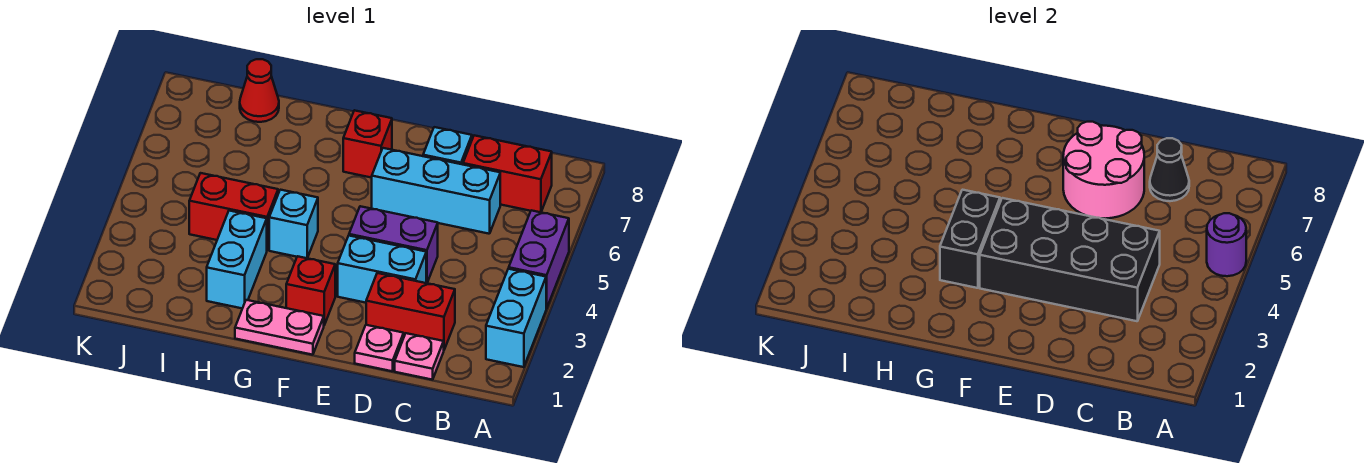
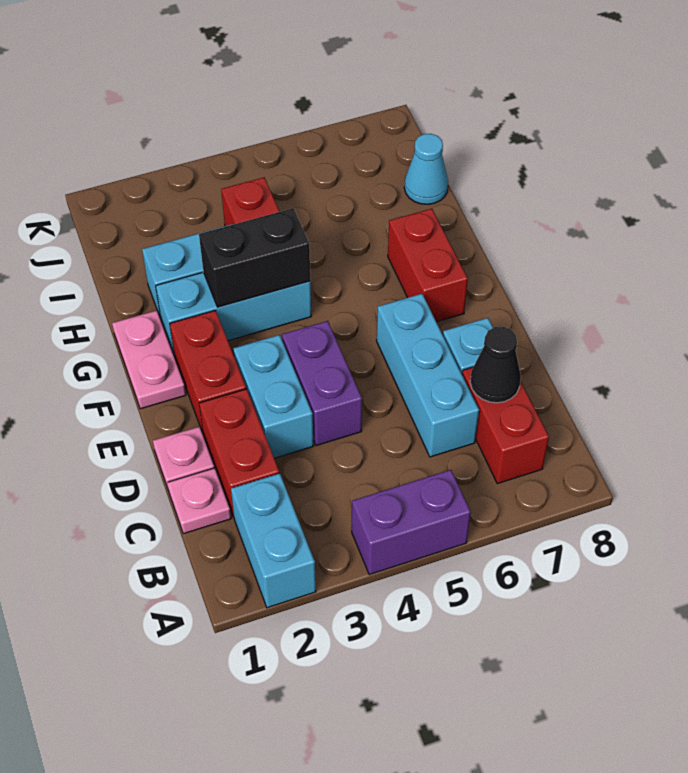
cyan 1x2 brick [486,269,546,367] -> cyan 1x2 brick turned to [231,473,316,608]
purple 1x1 round brick [1207,213,1246,276] -> none
black 2x4 brick [980,198,1160,321] -> none
pink 2x2 round brick [1063,122,1144,219] -> none
red 1x1 brick [286,256,335,325] -> red 1x2 brick [170,310,246,433]
red 1x1 brick [343,110,392,178] -> red 1x2 brick [388,209,468,322]
cyan 1x1 brick [269,190,318,258] -> cyan 1x3 brick [156,272,311,356]
red 1x1 cone [240,59,279,122] -> cyan 1x1 cone [404,134,448,204]

